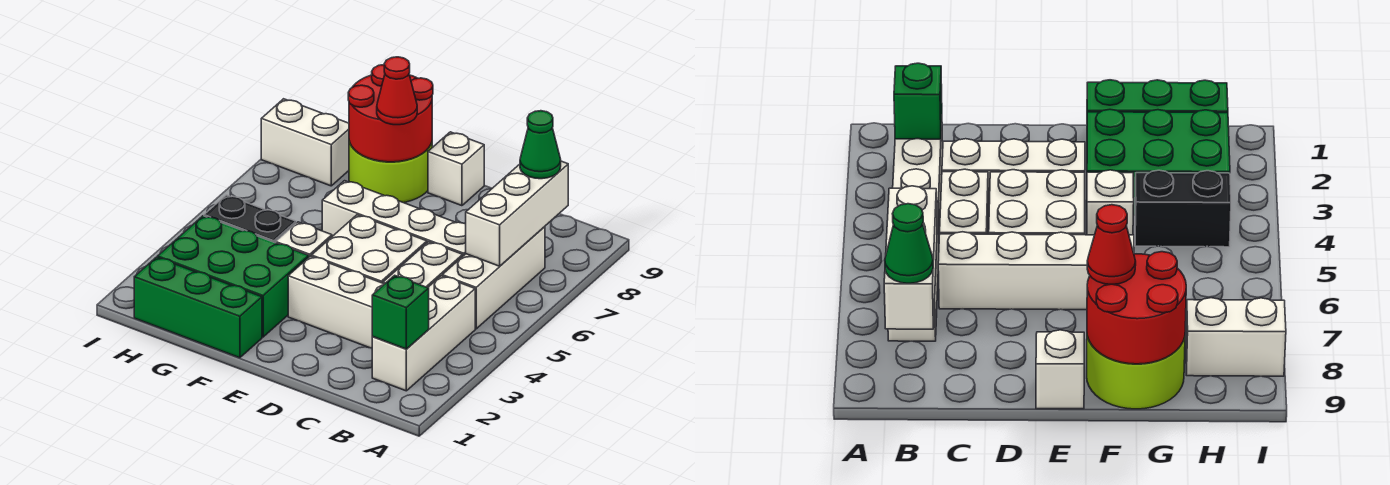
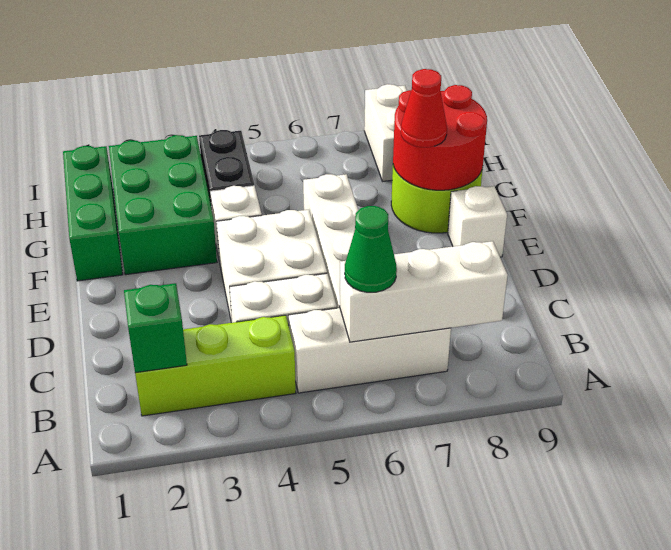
white 1x3 brick [372,276,475,391] -> lime 1x3 brick [135,315,296,416]
green 1x1 cone [520,111,561,179] -> green 1x1 cone moved to [345,206,397,292]
white 1x3 brick [288,256,384,348] -> none

